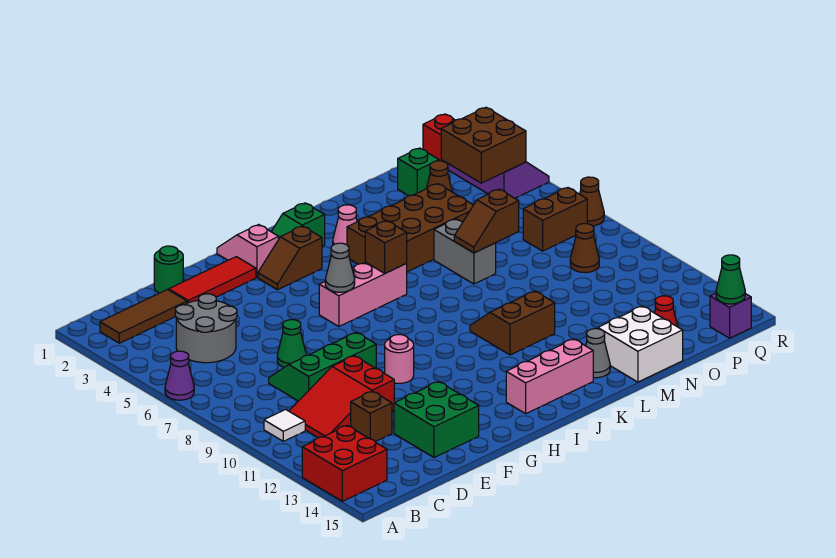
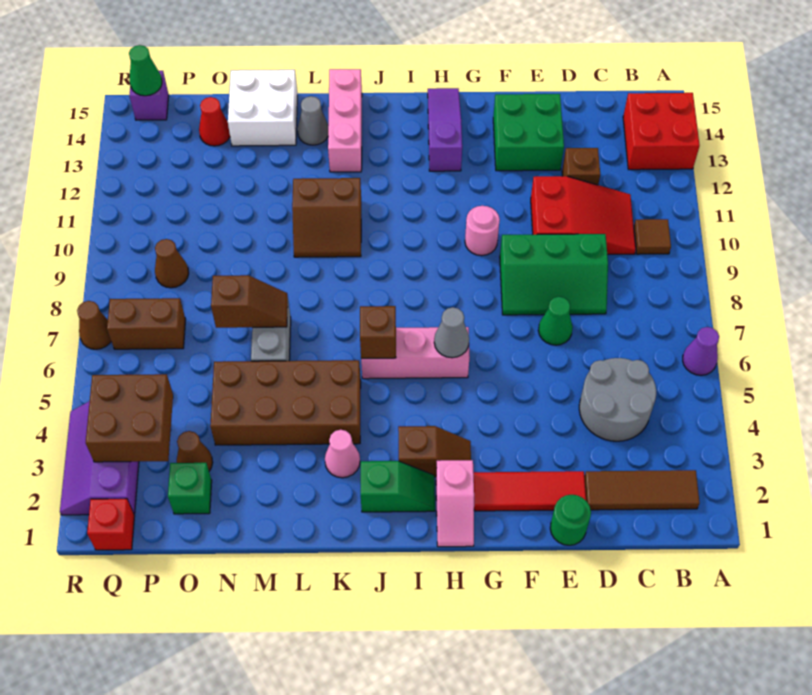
white 1x1 tile [264,409,305,441] -> brown 1x1 tile [634,219,671,254]
none -> purple 1x3 slope [428,88,462,171]
pink 1x3 brick [506,339,593,414] -> pink 1x3 brick turned to [328,69,362,172]

